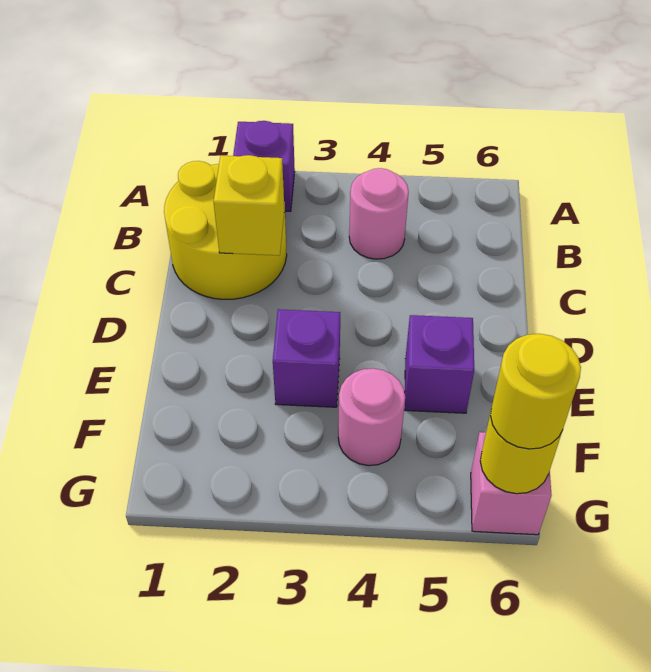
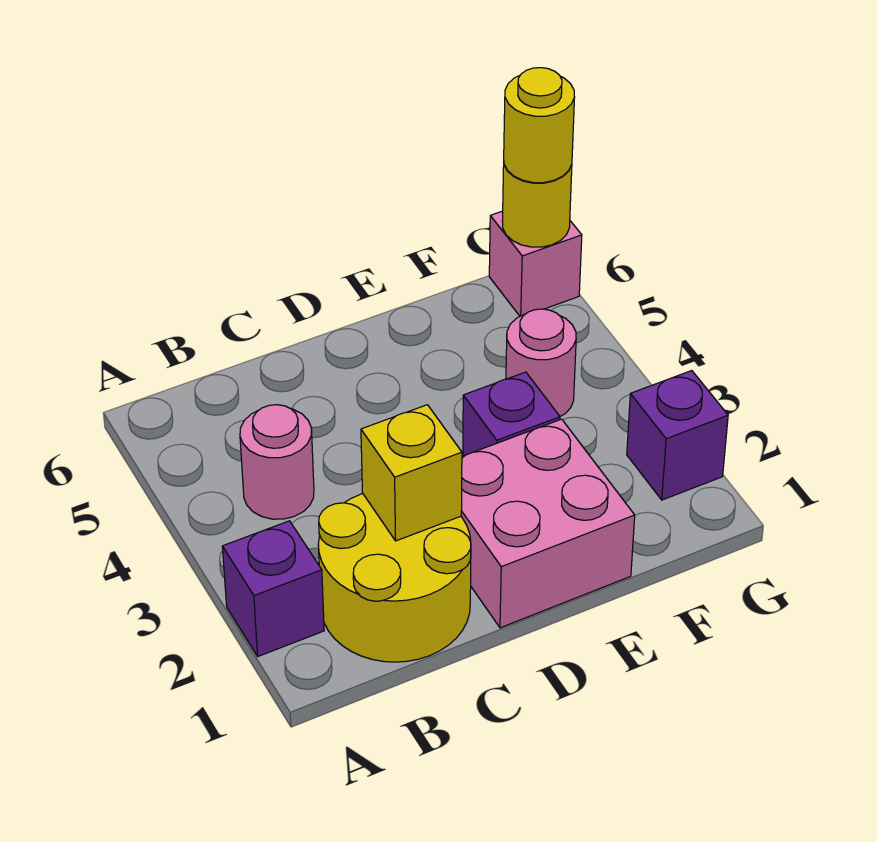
none -> pink 2x2 brick [461,419,635,628]
purple 1x1 brick [405,315,474,413] -> purple 1x1 brick moved to [627,371,728,500]

